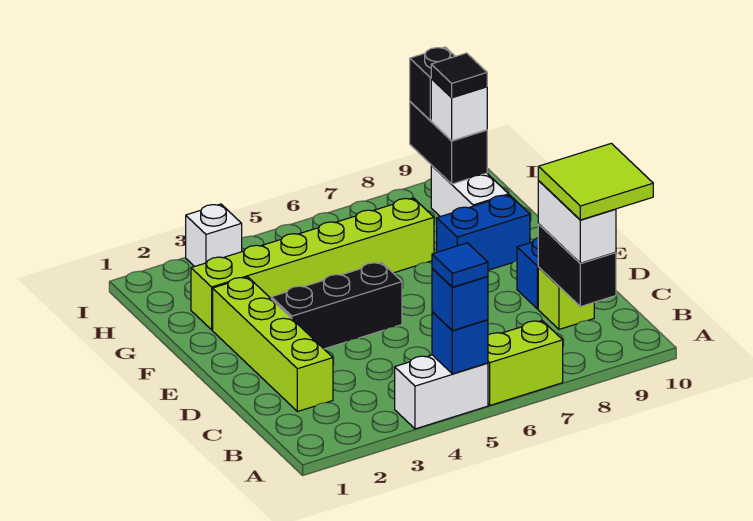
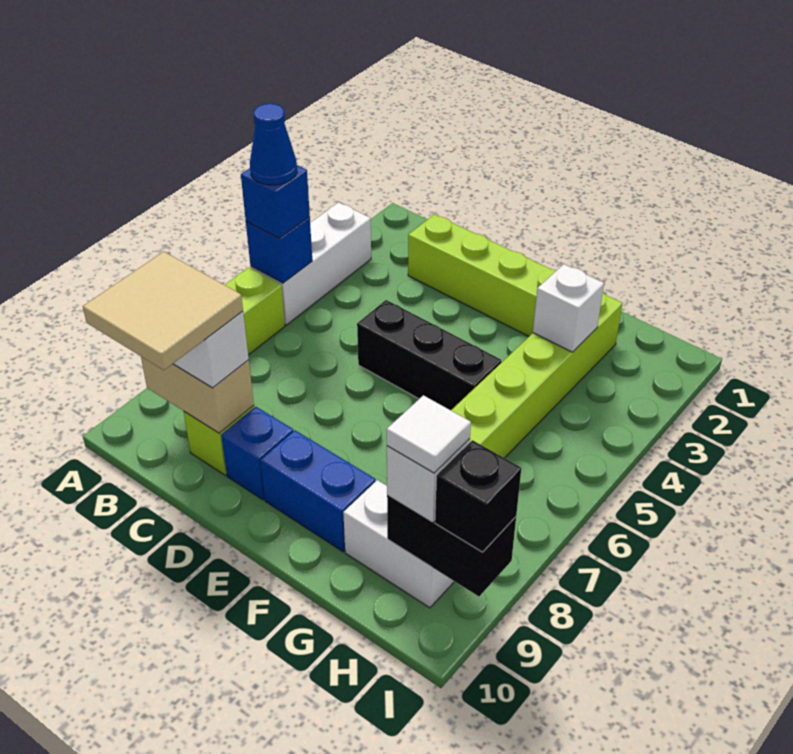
white 1x2 brick [395,355,488,429] -> white 1x3 brick [250,202,371,325]
blue 1x1 tile [432,243,488,287] -> blue 1x1 cone [250,104,297,185]
black 1x2 brick [538,224,616,307] -> tan 1x2 brick [141,357,254,433]
lime 2x2 tile [538,143,653,220] -> tan 2x2 tile [83,252,243,370]
black 1x3 brick [271,262,402,349] -> black 1x3 brick turned to [357,300,501,410]
blue 1x2 brick [437,195,530,270] -> blue 1x2 brick turned to [260,430,375,552]
black 1x1 tile [431,53,487,97] -> white 1x1 tile [387,395,471,473]
white 1x1 brick [186,204,242,267] -> white 1x1 brick moved to [533,264,604,352]

